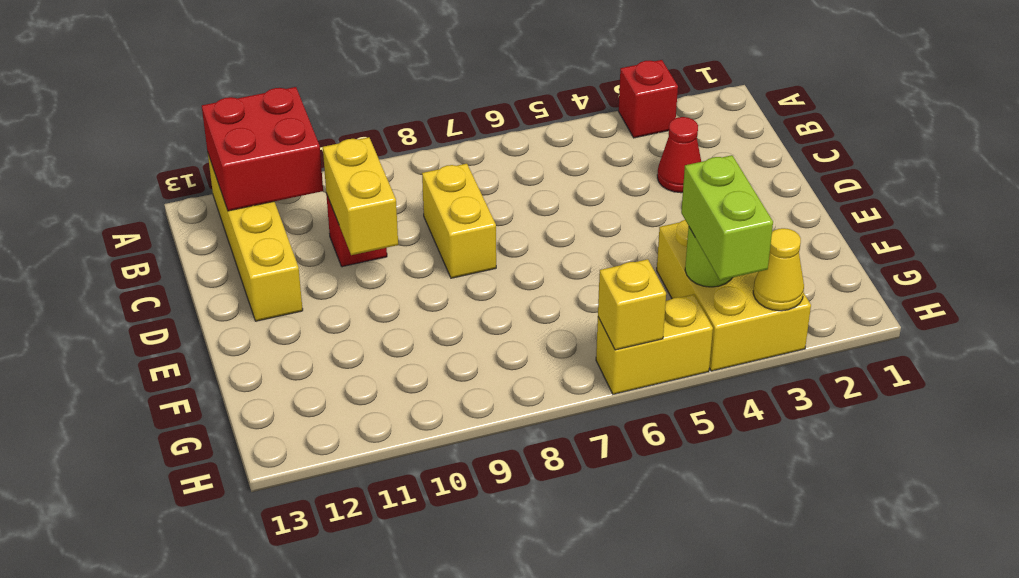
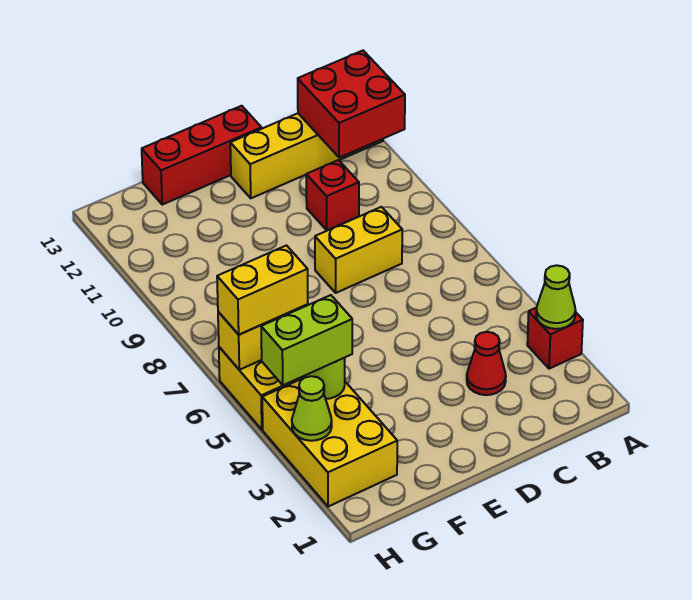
none -> lime 1x1 cone [536,265,576,329]
yellow 1x2 brick [323,137,398,255] -> yellow 1x2 brick moved to [217,245,308,335]
none -> red 1x3 brick [142,106,262,205]
yellow 2x3 brick [657,220,811,371] -> yellow 2x3 brick turned to [262,378,397,507]
yellow 1x1 cone [753,228,804,311] -> lime 1x1 cone [292,376,332,441]

